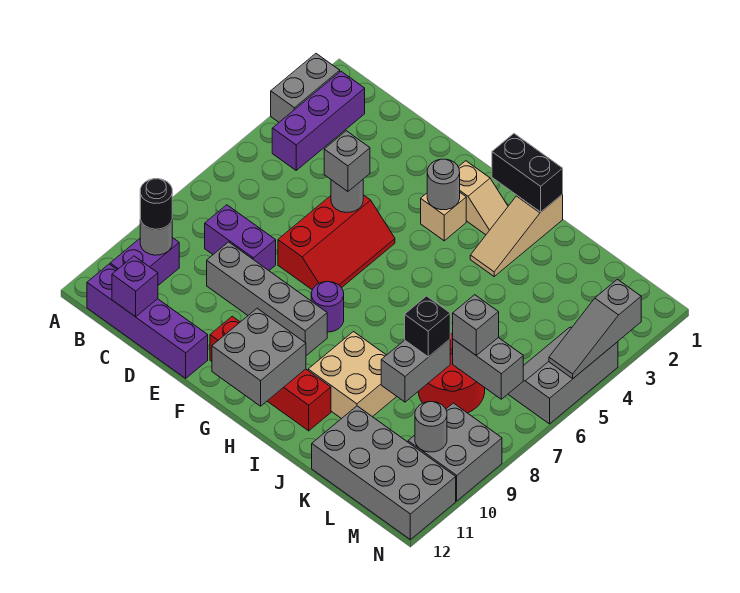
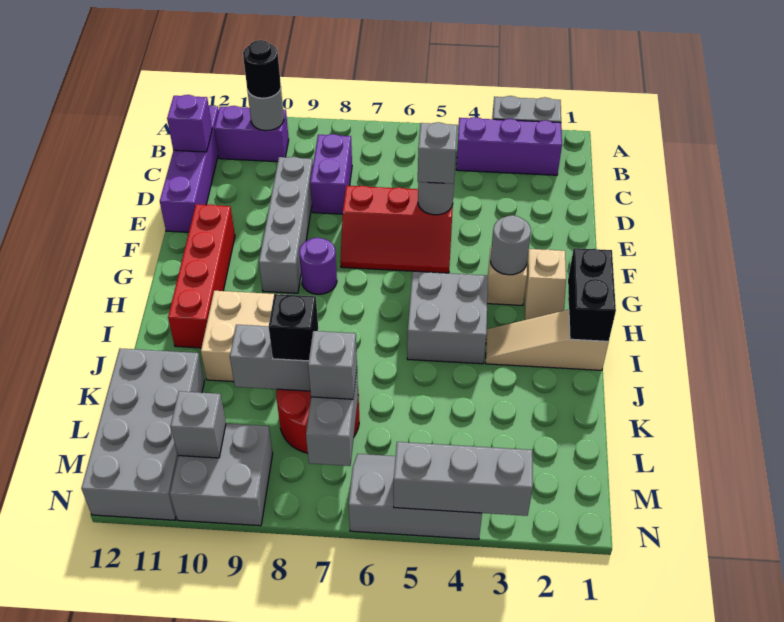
grey 2x2 brick [212,308,306,406] -> grey 2x2 brick moved to [407,271,488,364]
grey 1x1 round brick [415,402,447,452] -> grey 1x1 brick [170,391,226,458]
grey 1x3 slope [549,279,641,378] -> grey 1x3 brick [394,442,533,516]

